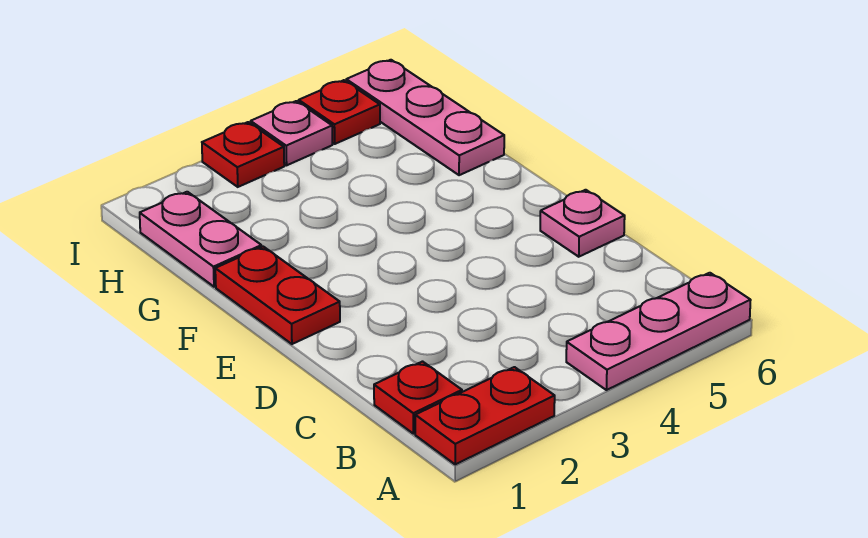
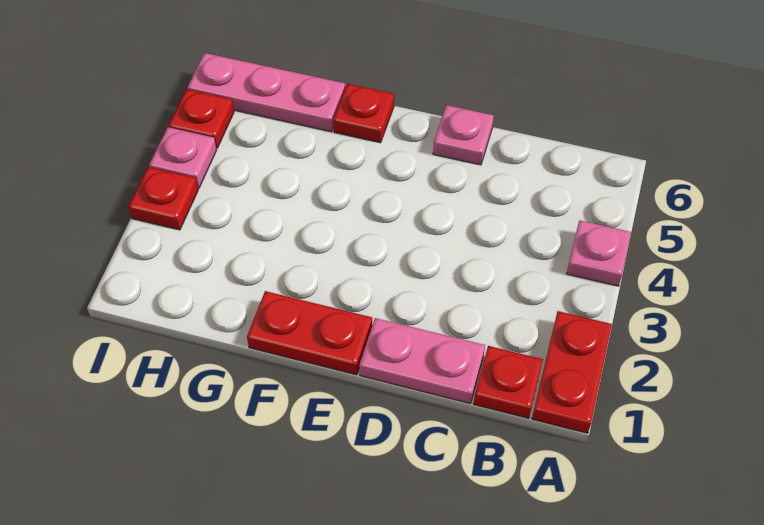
pink 1x3 plate [566,273,751,390] -> pink 1x1 plate [566,220,631,286]
none -> red 1x1 plate [333,84,394,143]
pink 1x2 plate [140,192,261,287] -> pink 1x2 plate moved to [359,318,485,404]

